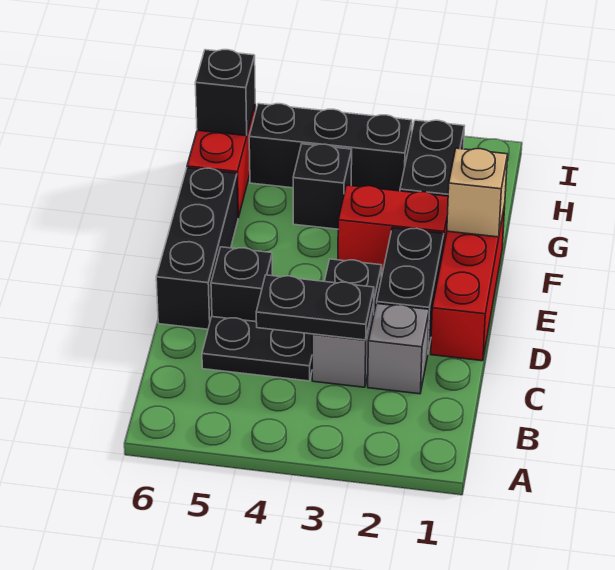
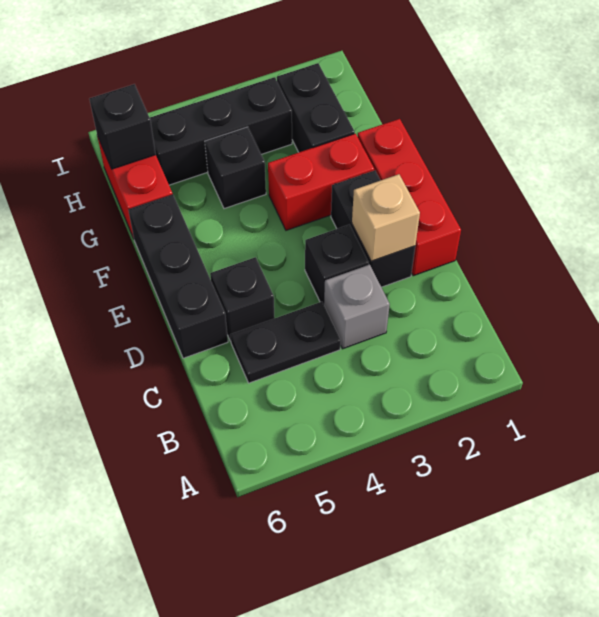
grey 1x1 brick [368,304,429,394] -> none
black 1x2 plate [256,275,374,340] -> none
tan 1x1 brick [447,148,508,237] -> tan 1x1 brick moved to [352,174,420,261]

